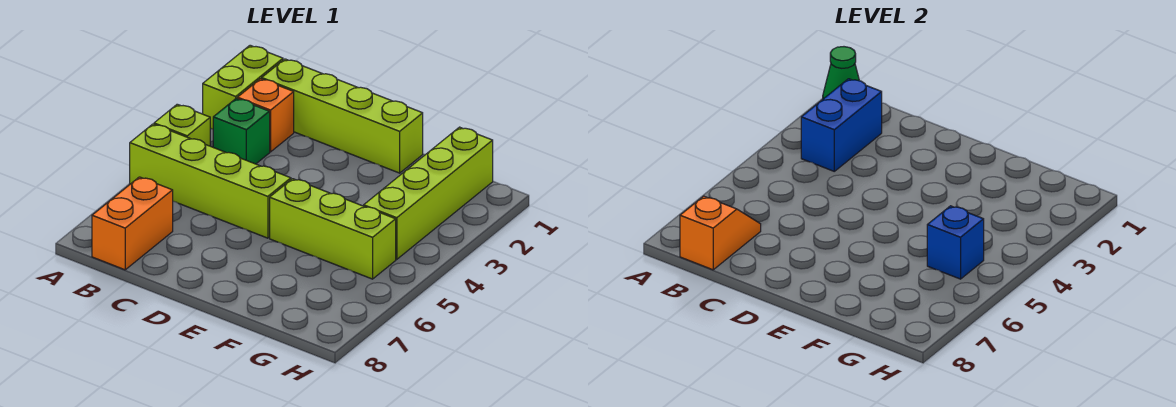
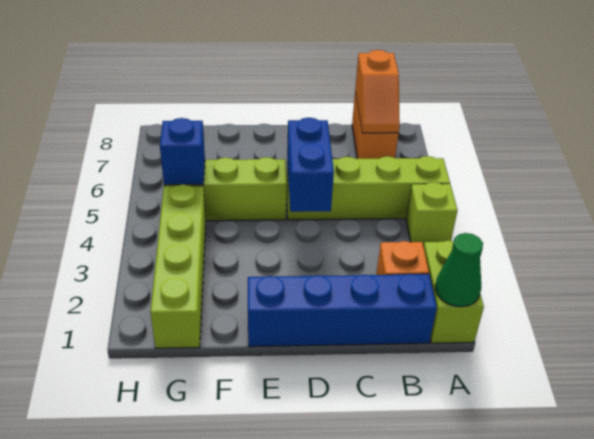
lime 1x4 brick [262,59,423,173] -> blue 1x4 brick [248,274,437,347]
blue 1x2 brick [801,79,882,171] -> blue 1x2 brick moved to [287,118,334,212]
green 1x1 brick [213,98,270,164] -> none

